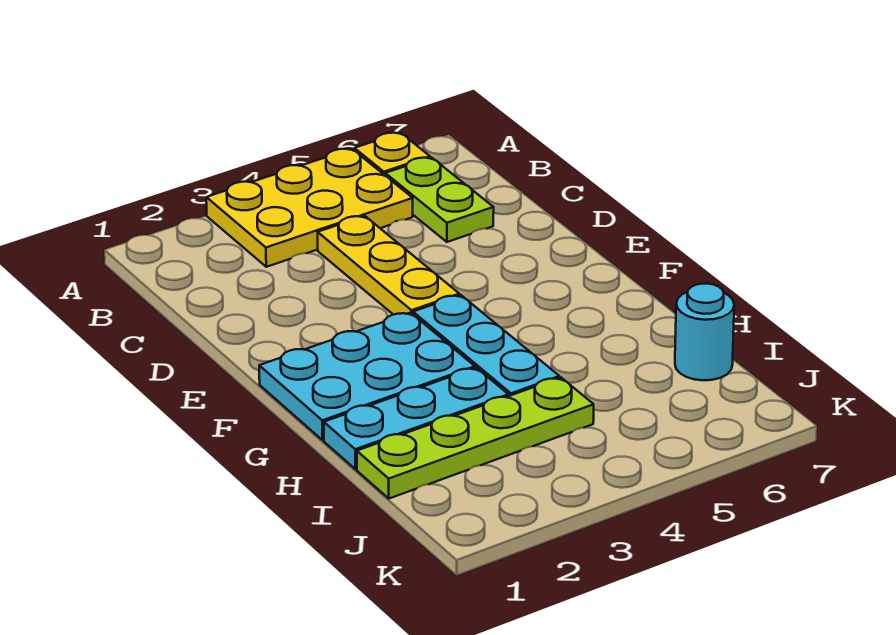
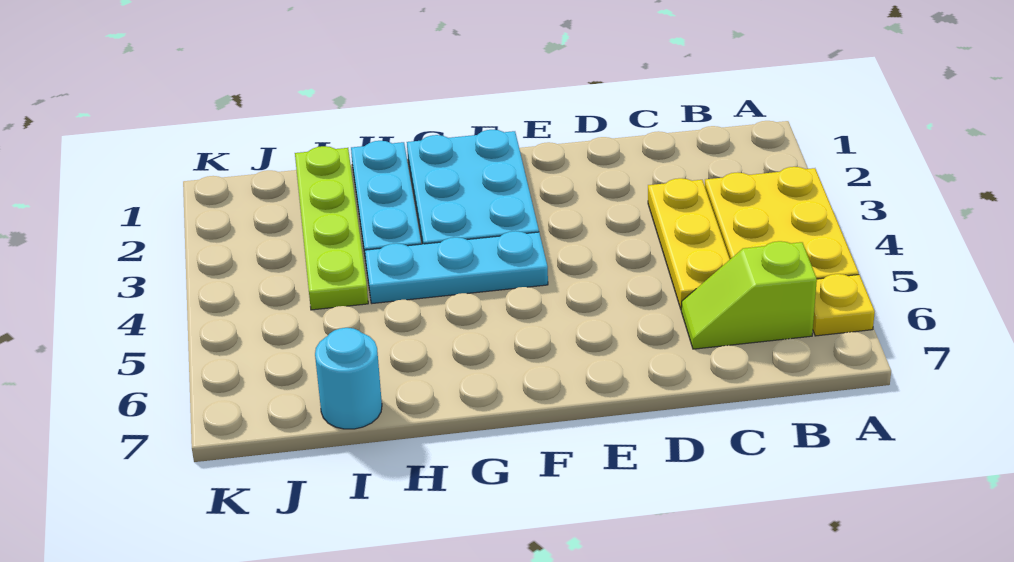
lime 1x2 plate [385,158,494,242] -> lime 1x2 slope [681,241,817,349]
yellow 1x3 plate [318,216,459,315] -> yellow 1x3 plate turned to [648,178,730,309]

